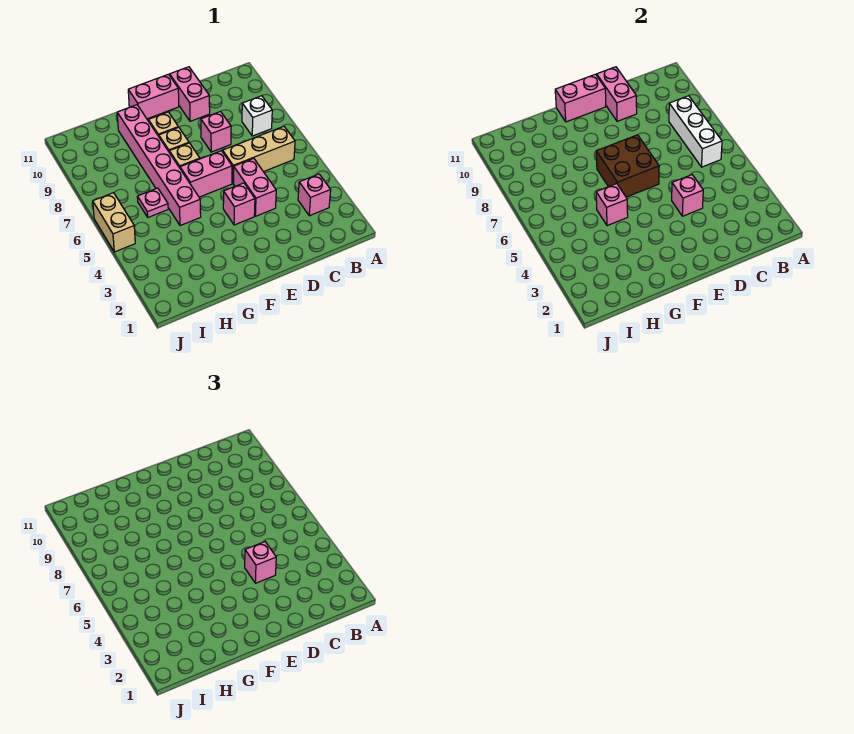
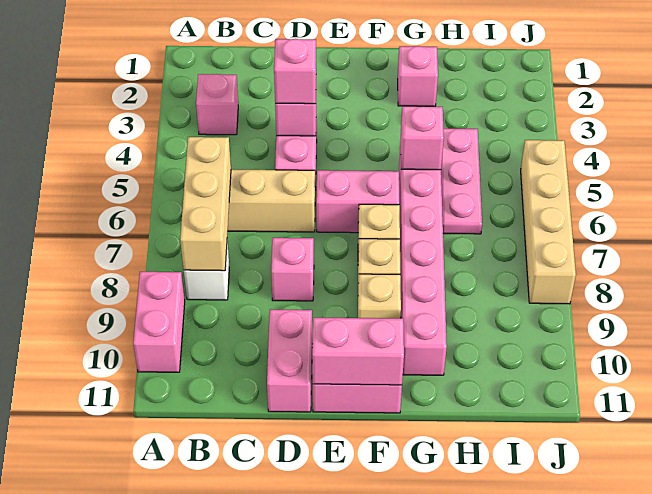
white 1x3 brick [669,96,722,167] -> tan 1x3 brick [180,137,231,271]
pink 1x2 brick [597,67,637,121] -> pink 1x2 brick moved to [133,272,185,372]
pink 1x1 brick [223,183,255,225] -> pink 1x1 brick moved to [398,46,438,106]
brown 2x2 brick [596,135,659,197] -> none
pink 1x1 plate [137,188,168,217] -> pink 1x3 plate [441,128,482,234]
tan 1x2 brick [93,193,135,252] -> tan 1x4 brick [521,140,576,304]

